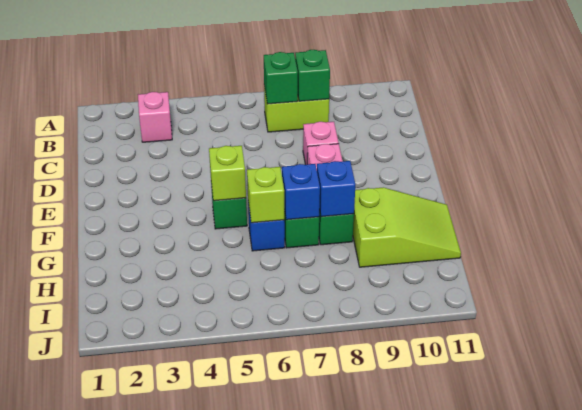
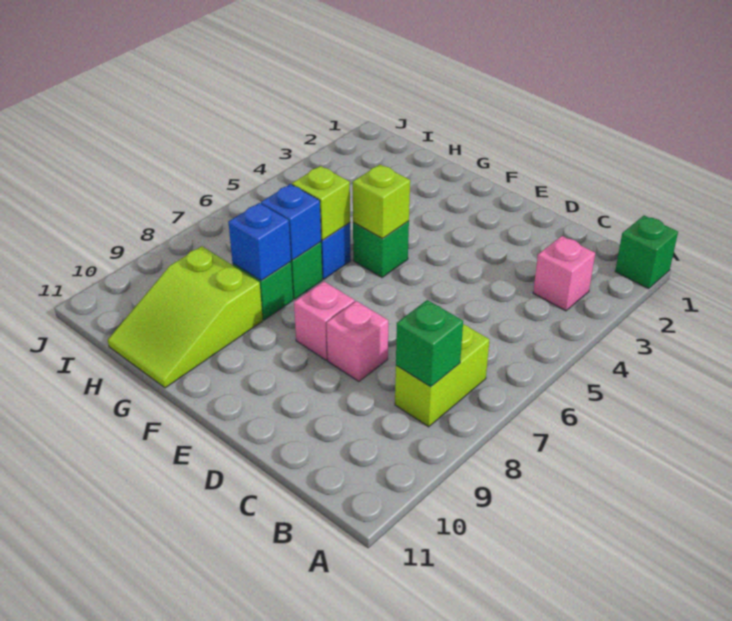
green 1x1 brick [264,52,298,104] -> green 1x1 brick moved to [615,216,678,289]

